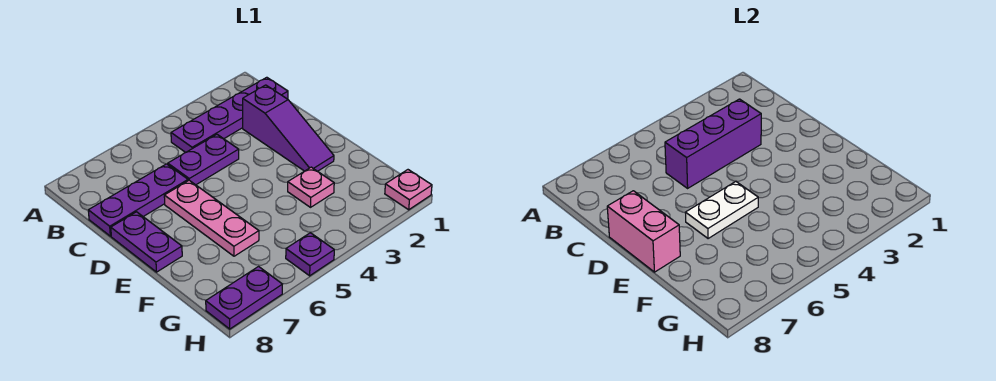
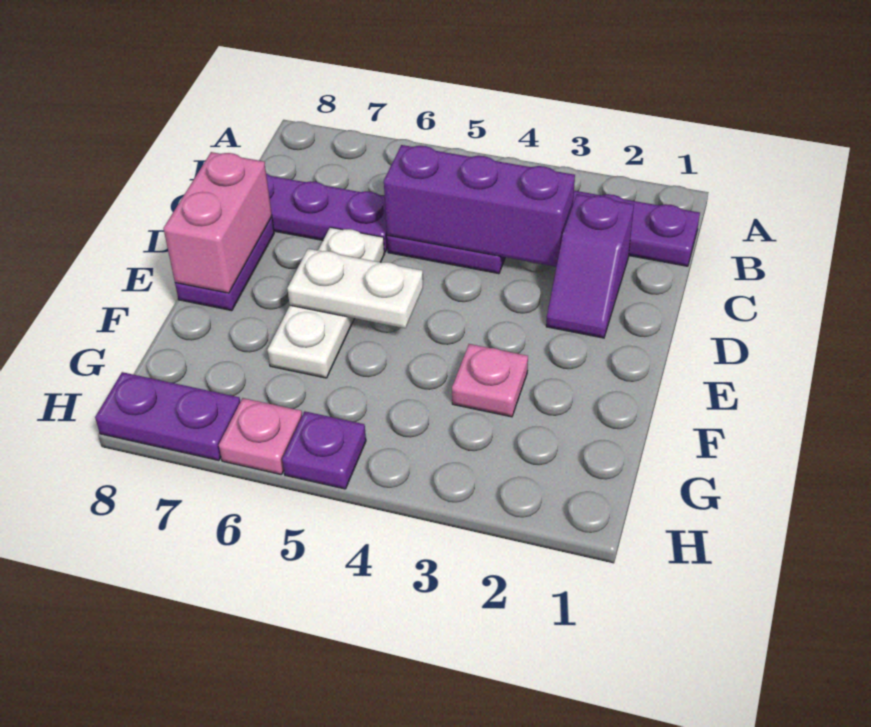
purple 1x3 slope [243,85,334,171] -> purple 1x2 slope [546,194,634,338]
pink 1x3 plate [164,180,259,256] -> white 1x3 plate [267,227,384,378]
pink 1x1 plate [385,170,432,210] -> pink 1x1 plate moved to [219,398,302,475]

